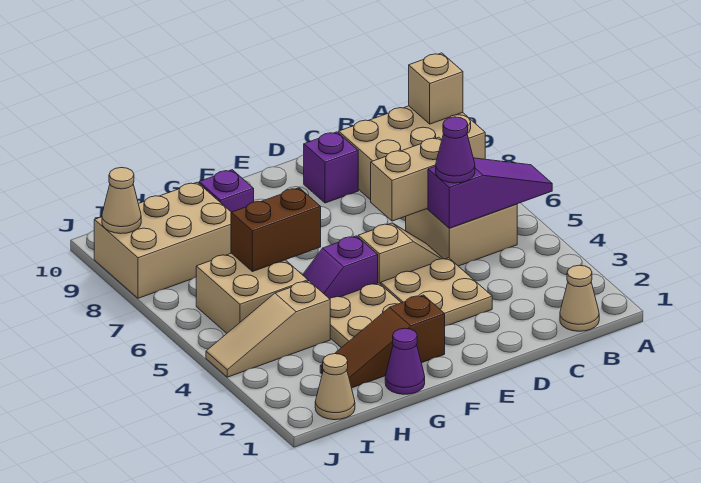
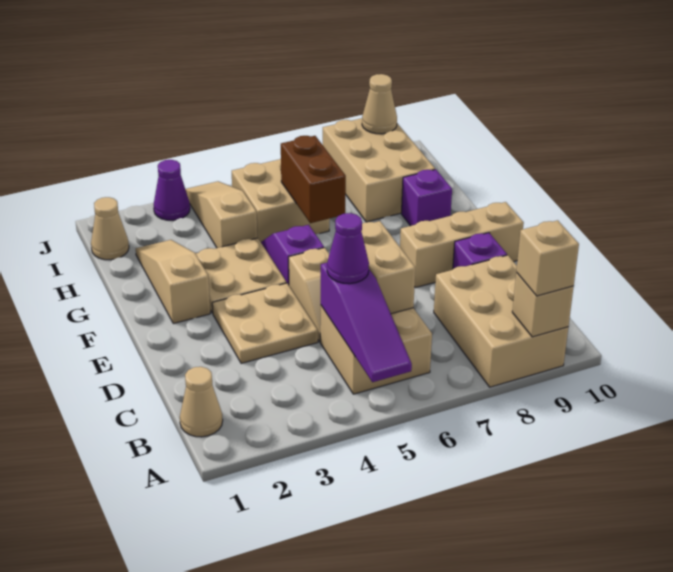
none -> tan 1x1 brick [516,220,579,296]
none -> tan 1x3 brick [400,202,524,288]
brown 1x3 slope [320,295,445,388] -> tan 1x3 slope [136,240,210,324]
purple 1x1 cone [385,328,425,394] -> purple 1x1 cone moved to [154,160,190,220]

